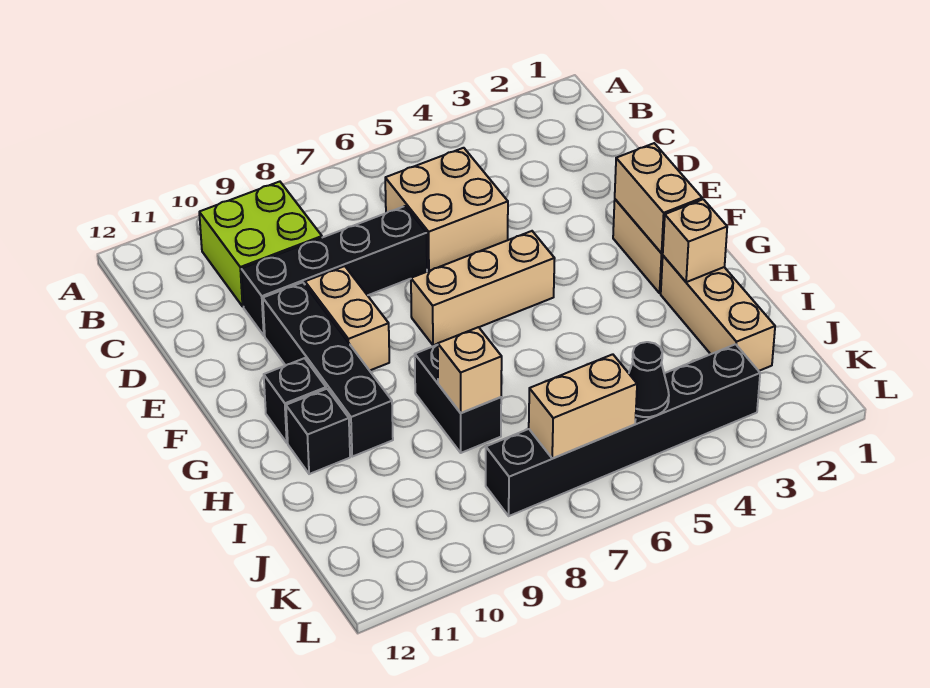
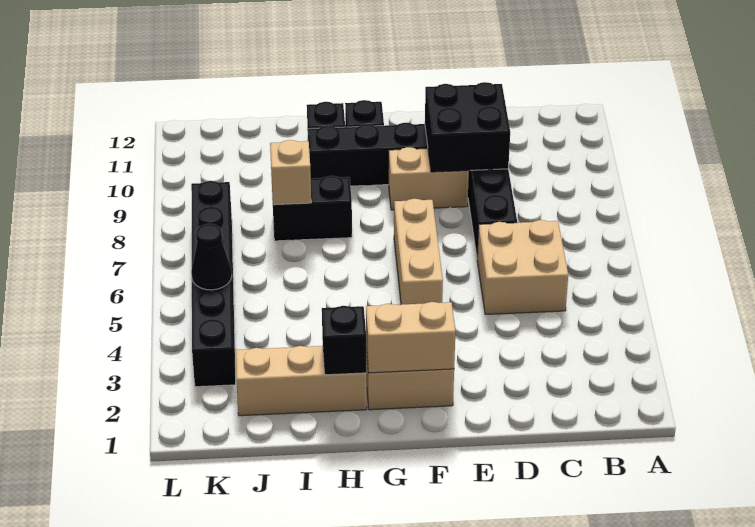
lime 2x2 brick [199,182,322,306] -> none
none -> black 2x2 brick [425,82,510,172]
tan 1x1 brick [663,199,727,282] -> black 1x1 brick [322,306,366,375]
tan 1x2 brick [529,354,637,458] -> none

